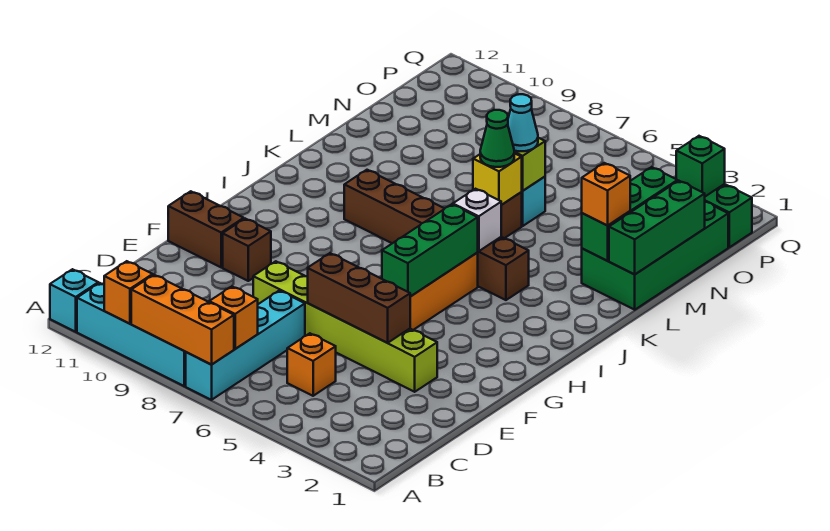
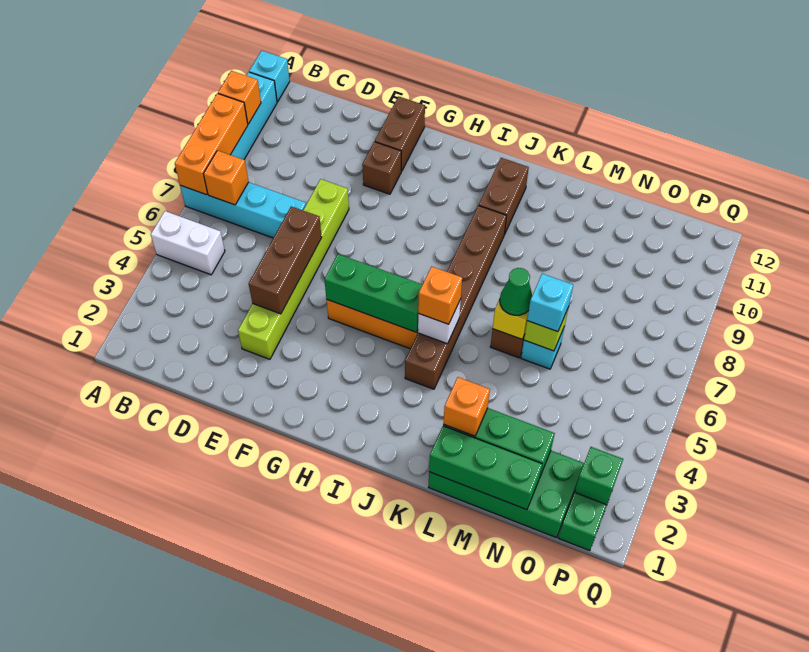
none -> white 1x2 brick [151,211,225,275]
orange 1x1 brick [287,333,336,396] -> orange 1x1 brick moved to [418,267,462,324]
none -> brown 1x2 brick [479,158,529,234]
cyan 1x1 cone [508,94,538,151] -> cyan 1x1 brick [527,274,573,332]

